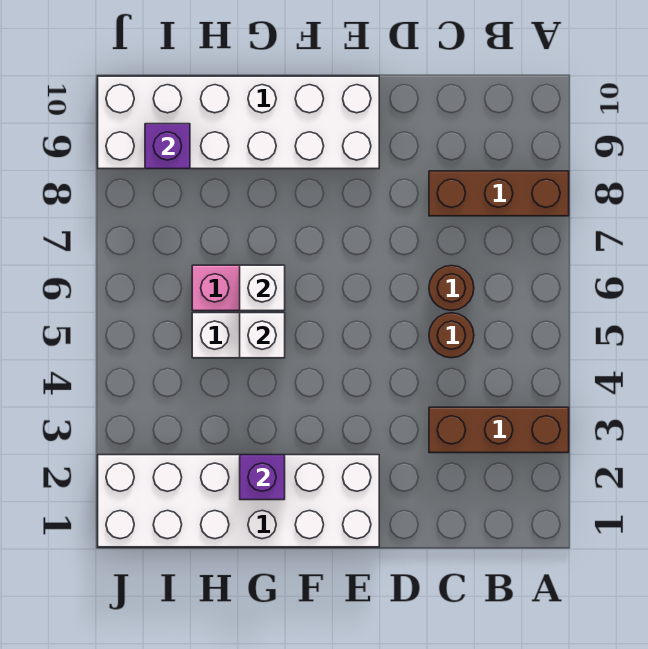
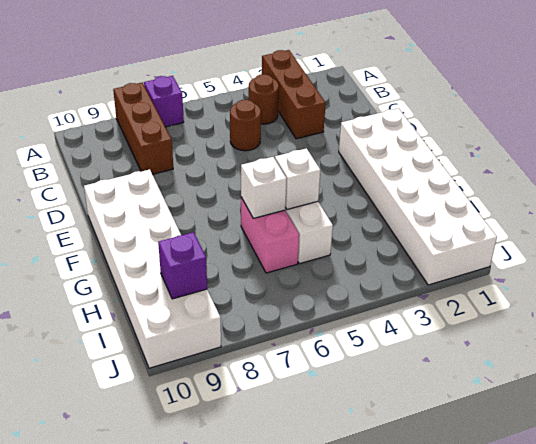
brown 1x1 round brick [429,266,474,310] -> brown 1x1 round brick moved to [249,74,279,124]
purple 1x1 brick [240,455,285,500] -> purple 1x1 brick moved to [144,76,184,127]

